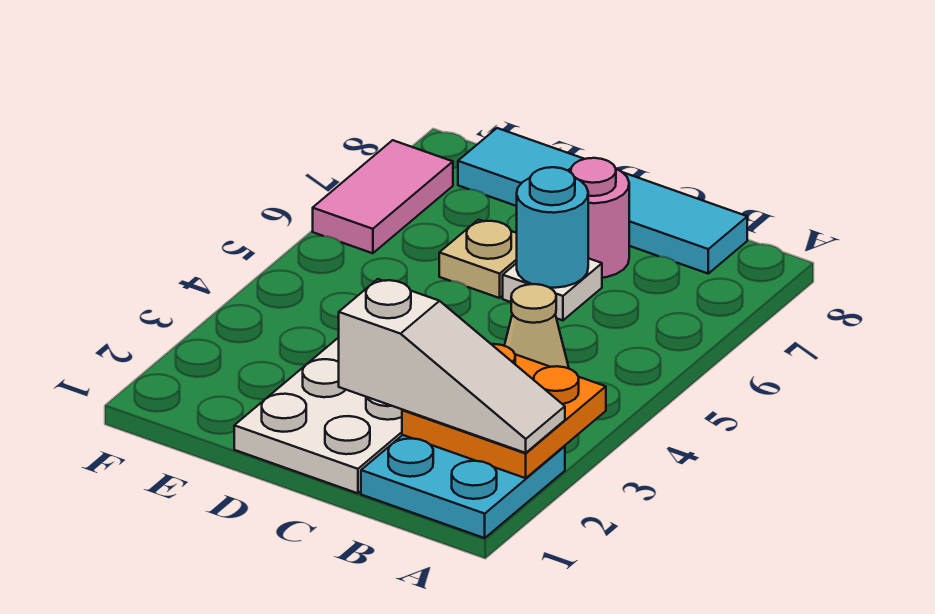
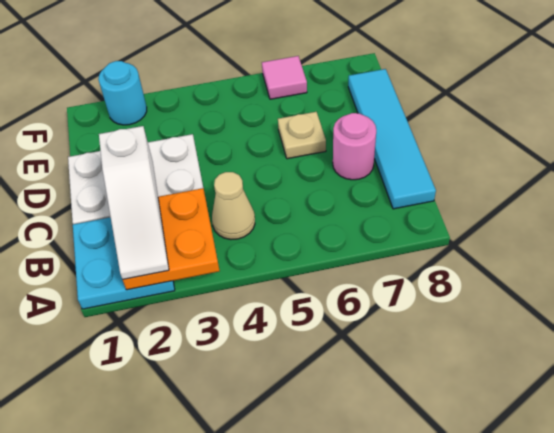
white 1x1 plate [503,258,602,320] -> none
cyan 1x1 round brick [517,167,588,288] -> cyan 1x1 round brick moved to [98,61,147,125]
pink 1x2 tile [313,140,453,253] -> pink 1x1 tile [262,56,307,99]

